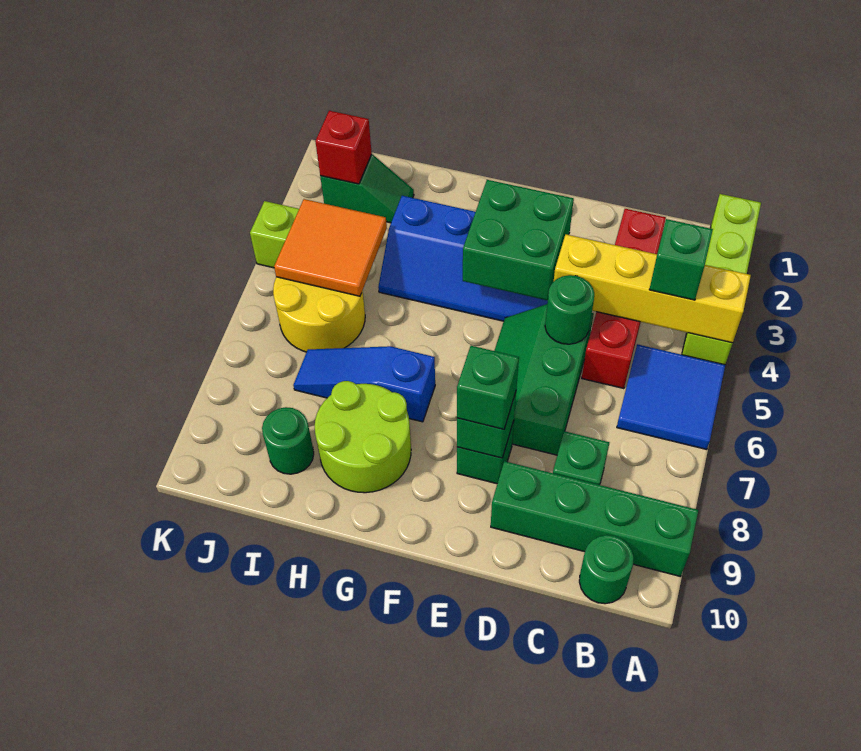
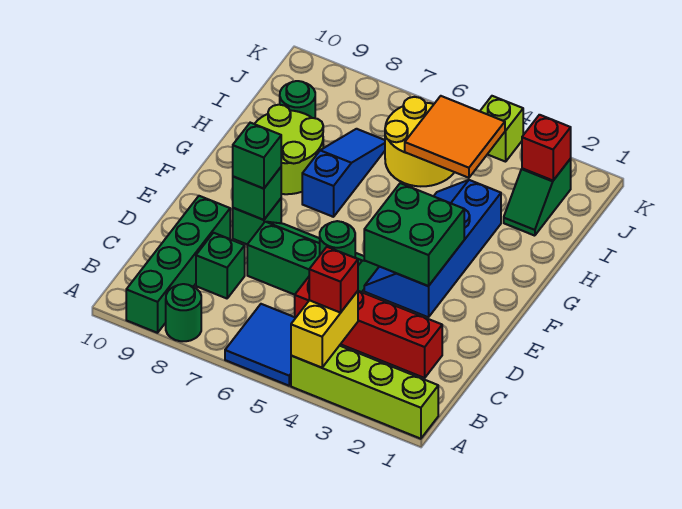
yellow 1x4 brick [554,234,751,343] -> yellow 1x2 brick [291,291,358,368]
green 1x1 brick [649,219,713,300] -> red 1x1 brick [309,247,358,313]
green 1x1 round brick [579,535,634,604] -> green 1x1 round brick moved to [166,284,201,341]

